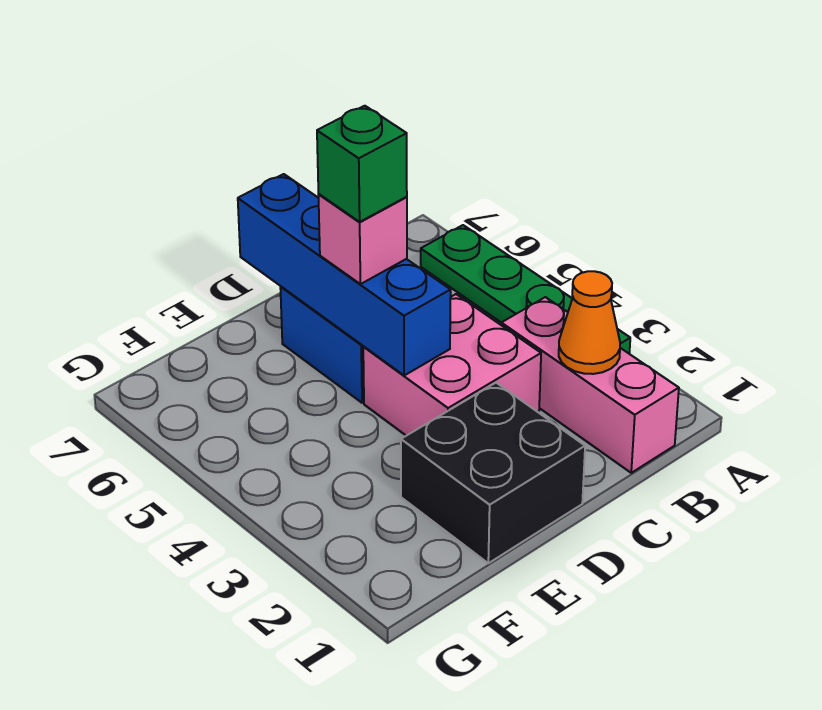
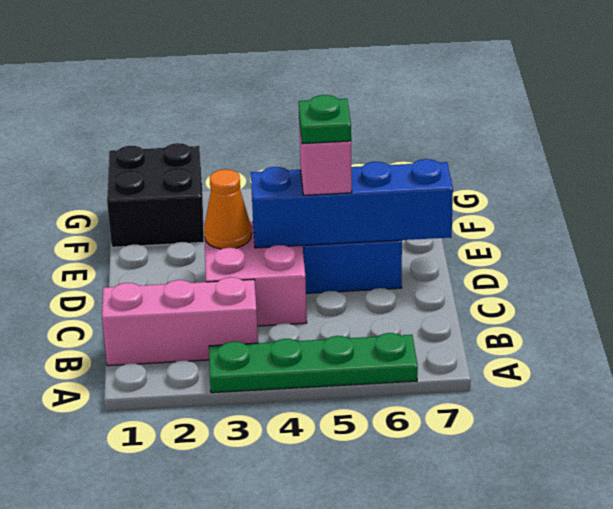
orange 1x1 cone [559,271,620,374] -> orange 1x1 cone moved to [204,169,252,249]
black 2x2 brick [401,383,585,563] -> black 2x2 brick moved to [107,143,204,247]
green 1x1 brick [317,106,407,222] -> green 1x1 plate [299,95,351,144]

